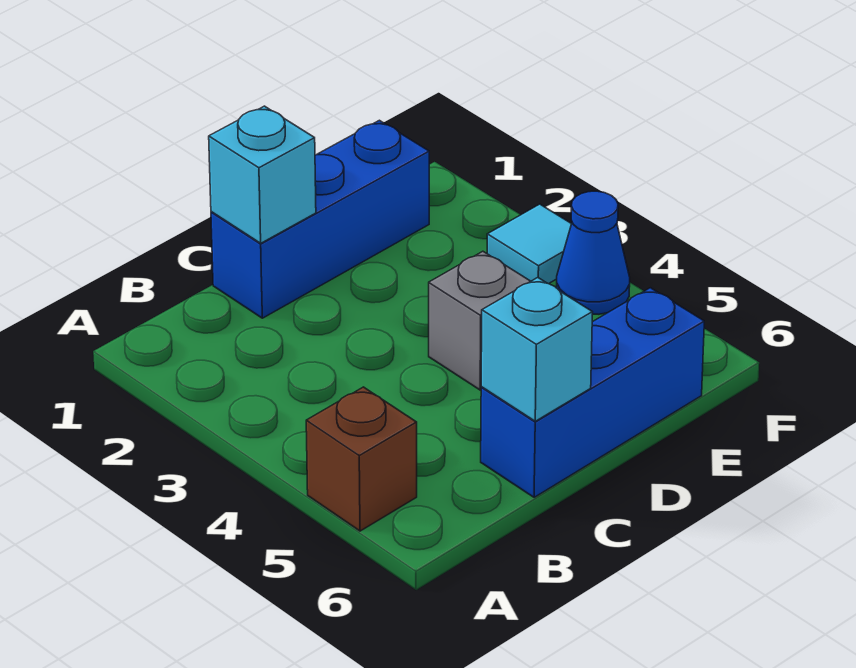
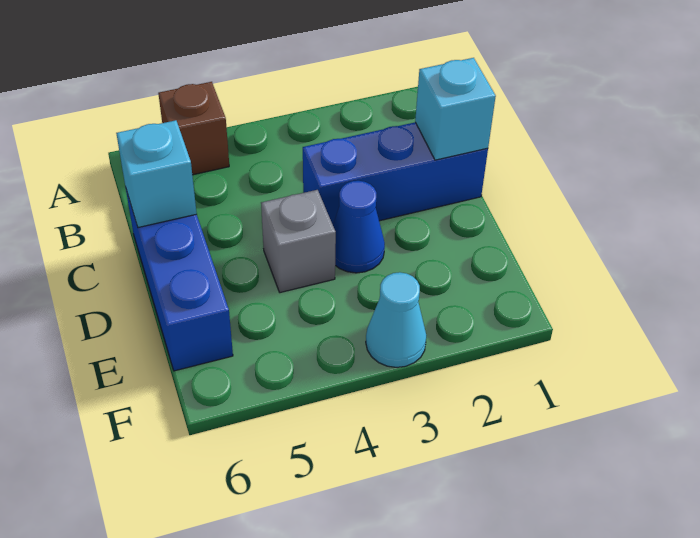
blue 1x3 brick [211,120,429,318] -> blue 1x3 brick turned to [303,122,488,224]
cyan 1x1 tile [487,204,571,284] -> cyan 1x1 cone [366,272,427,367]
blue 1x1 cone [557,191,630,314] -> blue 1x1 cone moved to [333,181,385,273]

